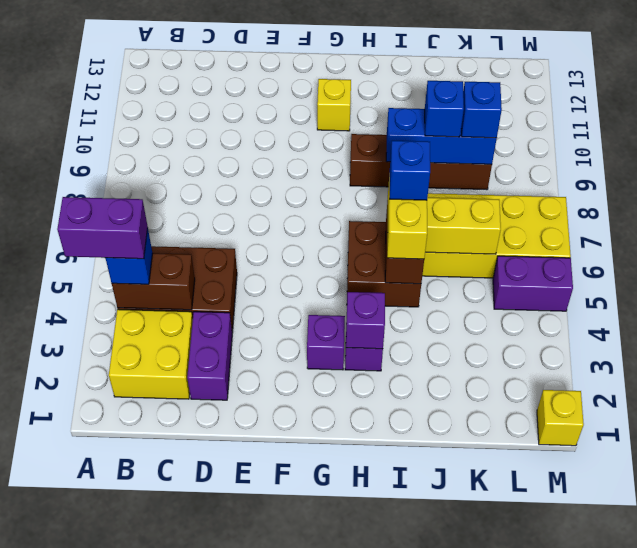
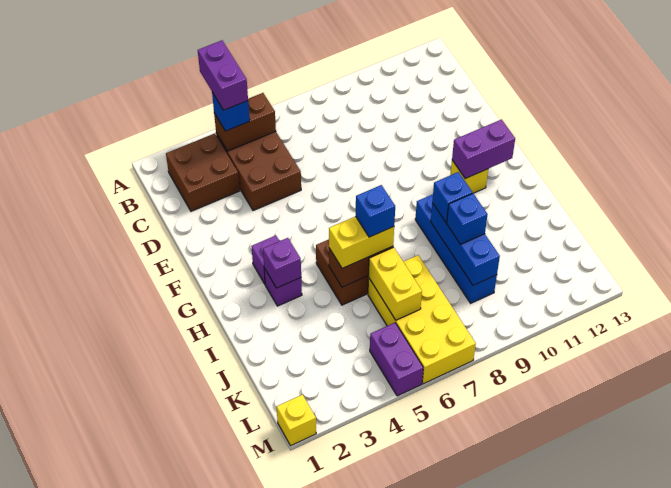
yellow 2x2 brick [109,309,193,399] -> brown 2x2 brick [166,133,240,211]
brown 1x2 brick [112,253,195,310] -> brown 1x2 brick turned to [214,93,276,151]
purple 1x2 brick [187,312,232,400] -> purple 1x2 brick moved to [452,120,515,179]
brown 1x4 brick [350,134,492,190] -> blue 1x4 brick [415,194,497,303]
blue 1x1 brick [461,82,502,138] -> blue 1x1 brick moved to [432,172,473,223]

